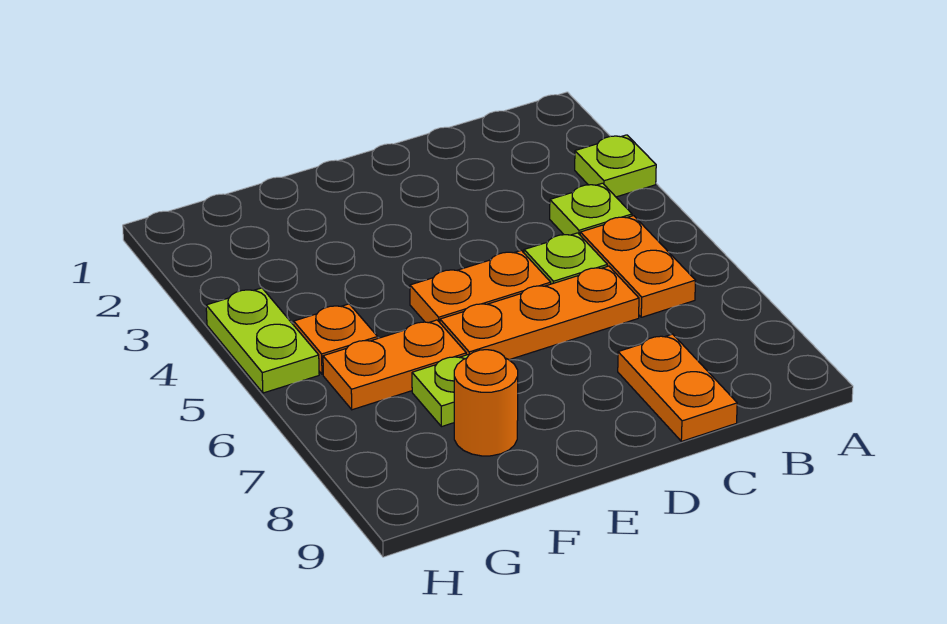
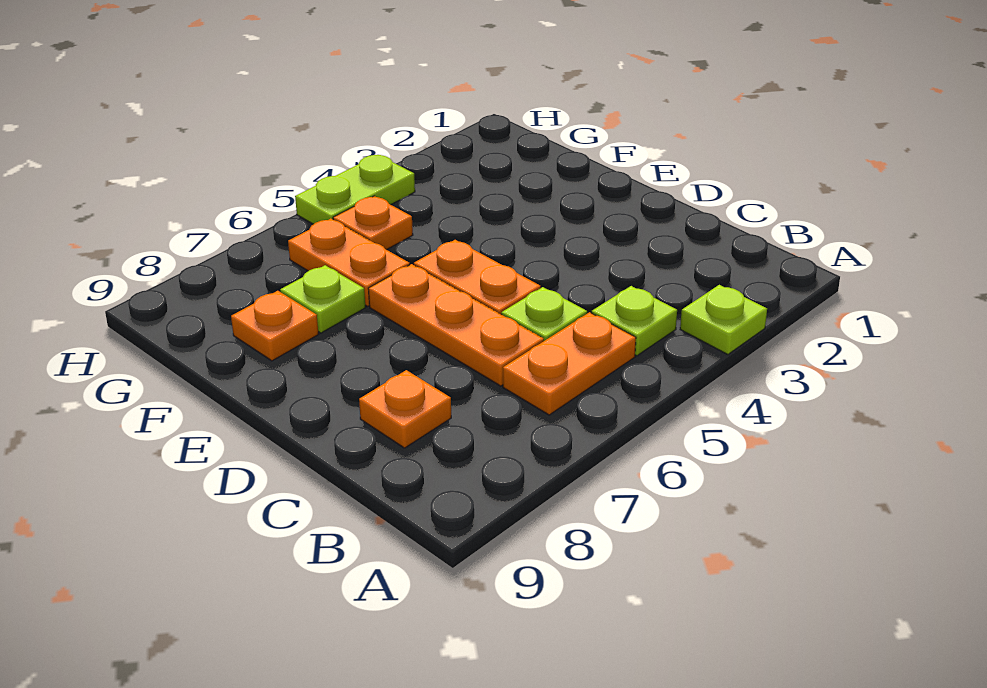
orange 1x2 plate [618,334,737,441] -> orange 1x1 plate [359,370,451,448]
orange 1x1 round brick [454,350,518,456] -> orange 1x1 plate [231,291,318,361]

